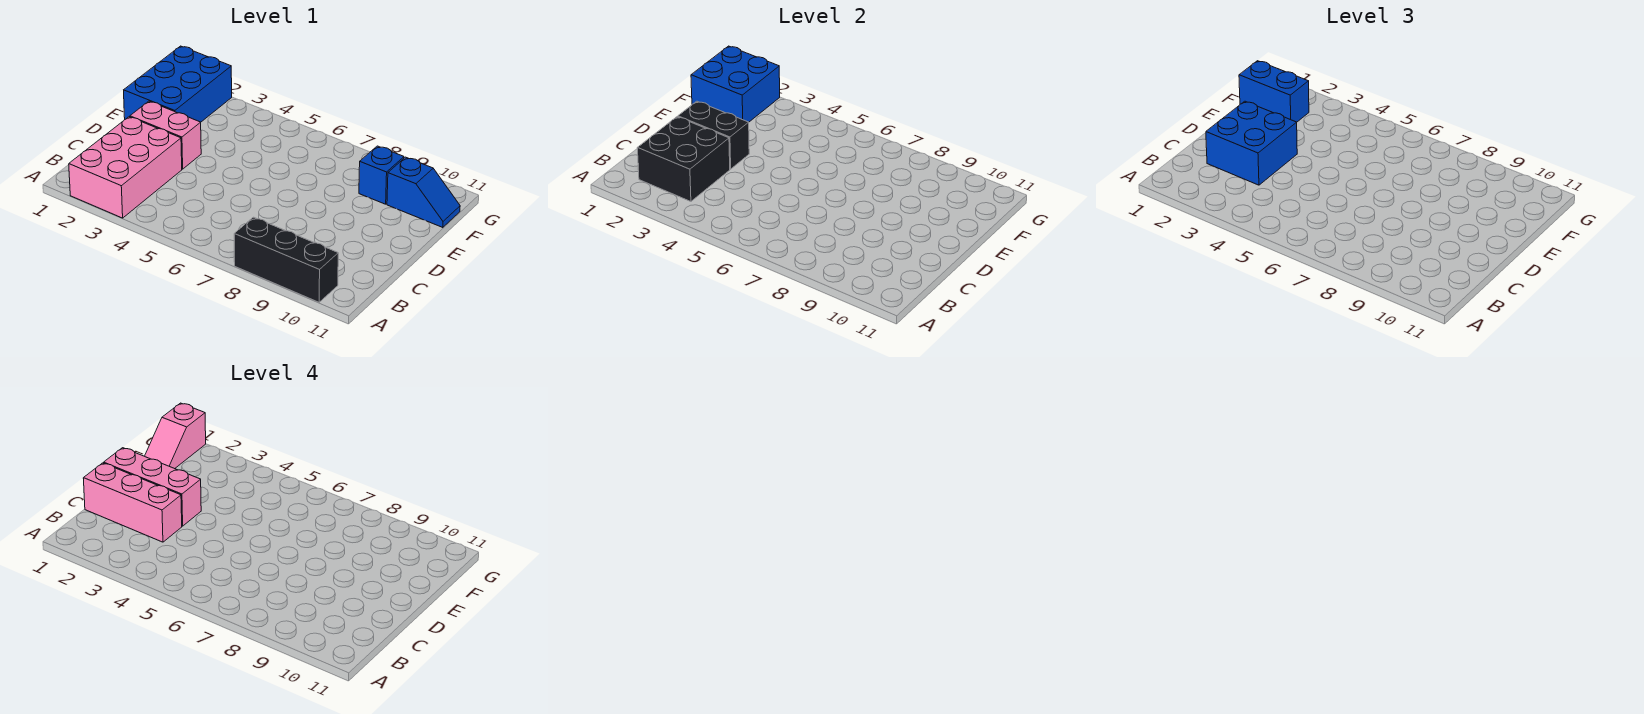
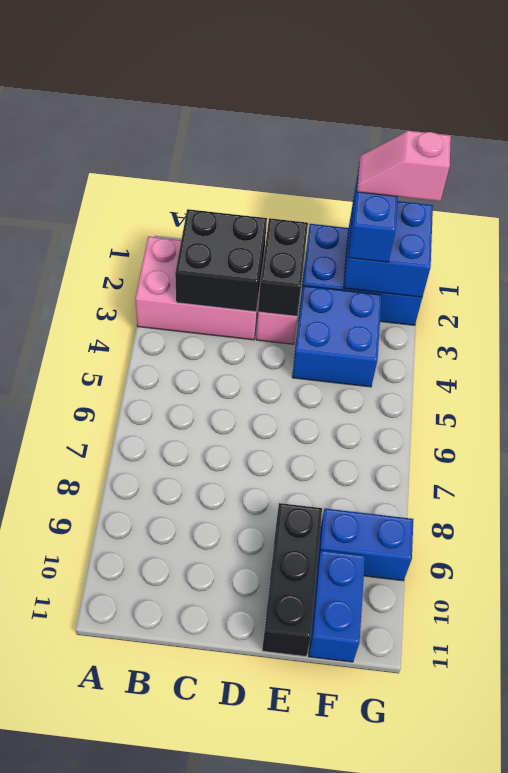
black 1x3 brick [234,217,338,302] -> black 1x3 brick moved to [262,503,322,656]
pink 1x3 brick [83,463,182,542] -> none
blue 2x2 brick [1206,101,1297,185] -> blue 2x2 brick moved to [292,286,382,387]
pink 1x3 brick [104,448,201,526] -> none
blue 1x1 brick [359,146,404,204] -> blue 1x2 brick [317,509,413,581]
blue 1x2 slope [387,157,460,227] -> blue 1x2 brick [309,550,365,662]

